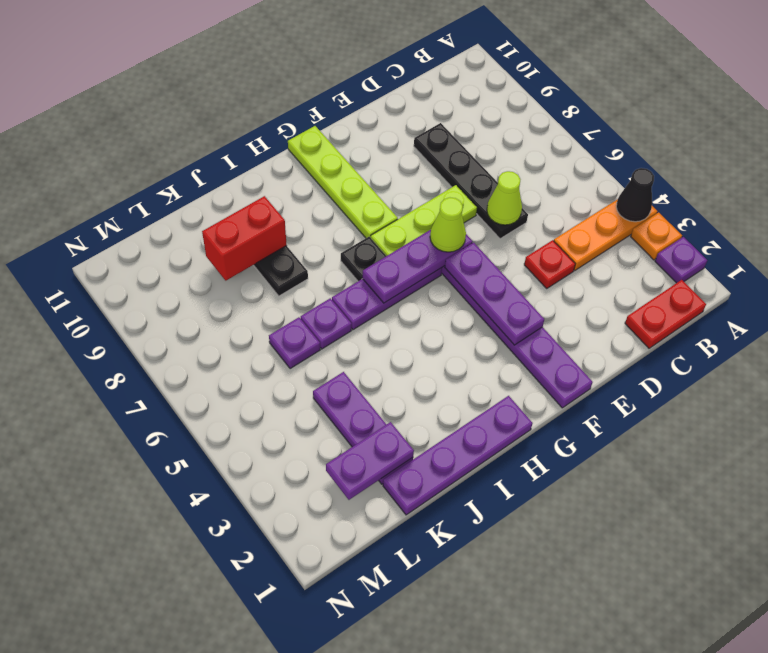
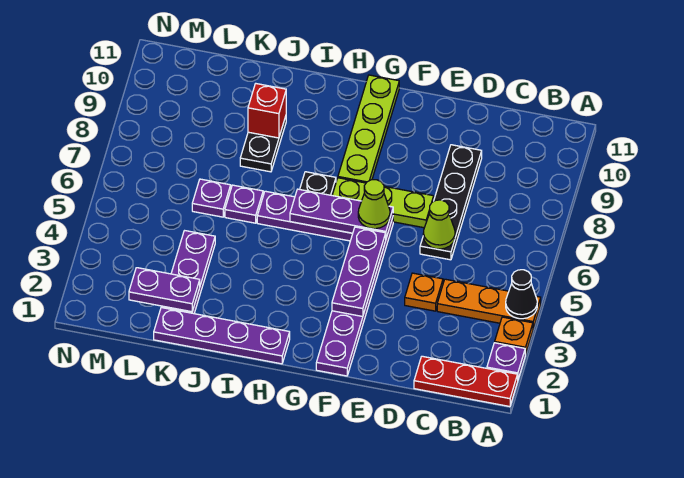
red 1x2 plate [625,280,706,348] -> red 1x3 plate [414,356,518,407]
red 1x1 plate [524,240,575,288] -> orange 1x1 plate [405,273,443,311]
red 1x2 brick [202,196,287,280] -> red 1x1 brick [248,84,286,138]

